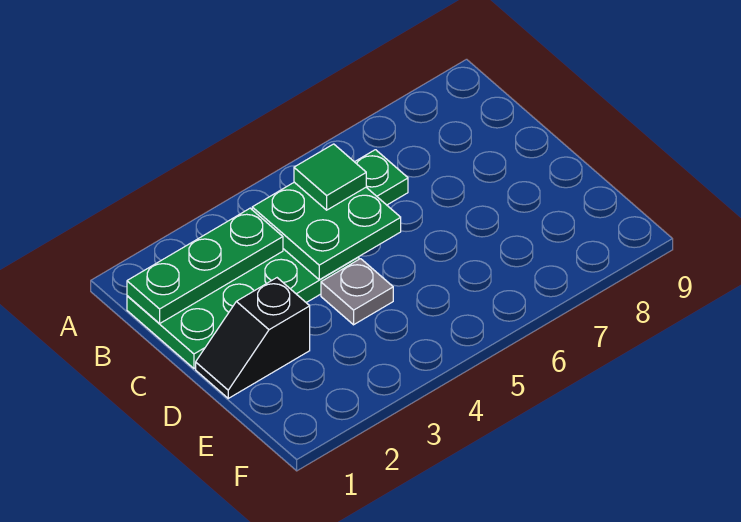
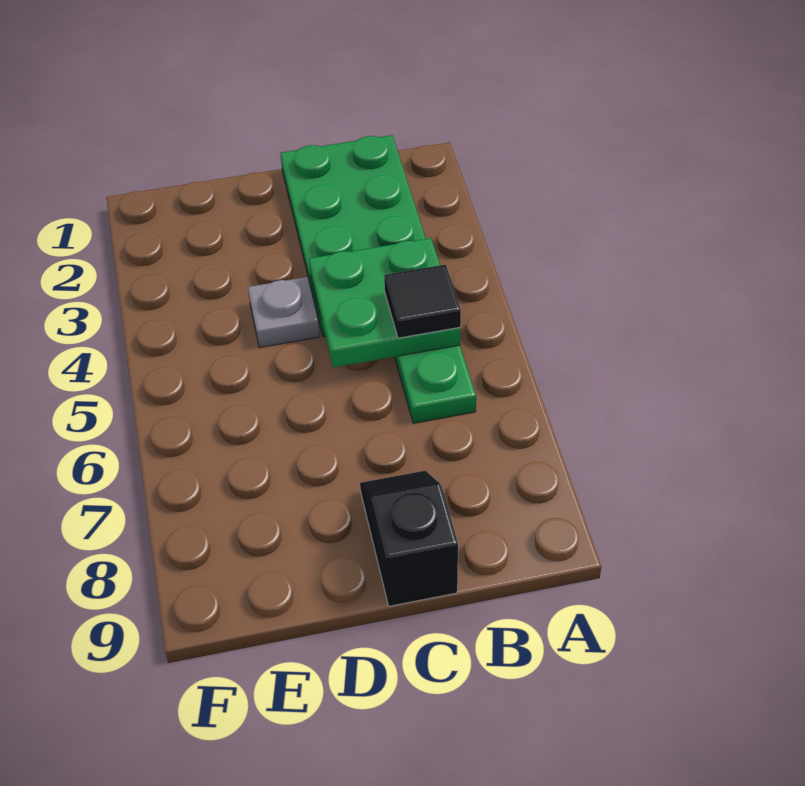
green 1x3 plate [127,208,283,323] -> none
green 1x1 tile [294,144,366,210] -> black 1x1 tile [384,265,461,338]
black 1x2 slope [196,278,310,398] -> black 1x2 slope moved to [360,471,458,606]

